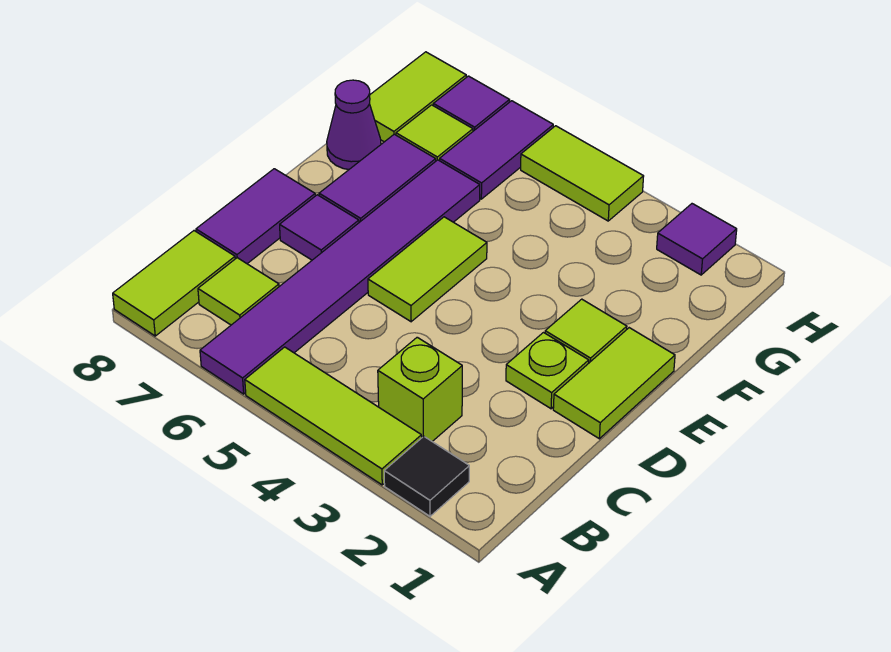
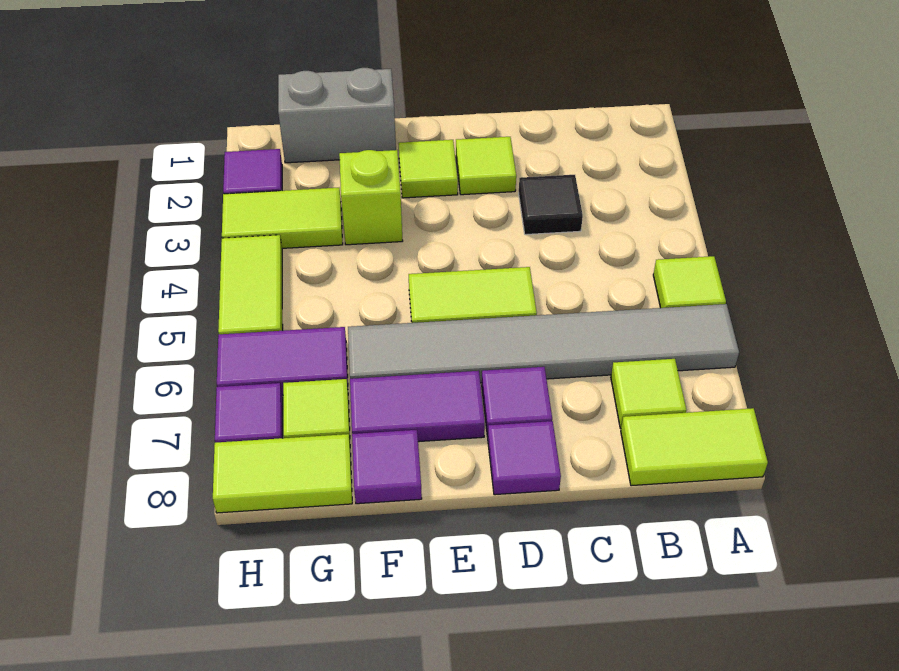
black 1x1 tile [384,436,469,516] -> black 1x1 tile moved to [519,175,583,235]
lime 1x3 tile [245,347,422,485] -> lime 1x1 tile [653,256,726,308]
purple 1x6 tile [200,160,480,394] -> grey 1x6 tile [348,304,739,383]
lime 1x1 brick [378,337,462,441] -> lime 1x1 brick moved to [339,150,403,245]
purple 1x2 tile [196,169,315,264] -> purple 1x1 tile [488,421,561,495]
lime 1x2 tile [553,328,675,439] -> lime 1x2 tile moved to [222,188,343,248]
lime 1x1 plate [506,333,589,409] -> lime 1x1 tile [456,137,516,195]
none -> grey 1x2 brick [278,68,396,163]
purple 1x1 cone [327,80,381,169] -> purple 1x1 tile [352,430,422,504]

